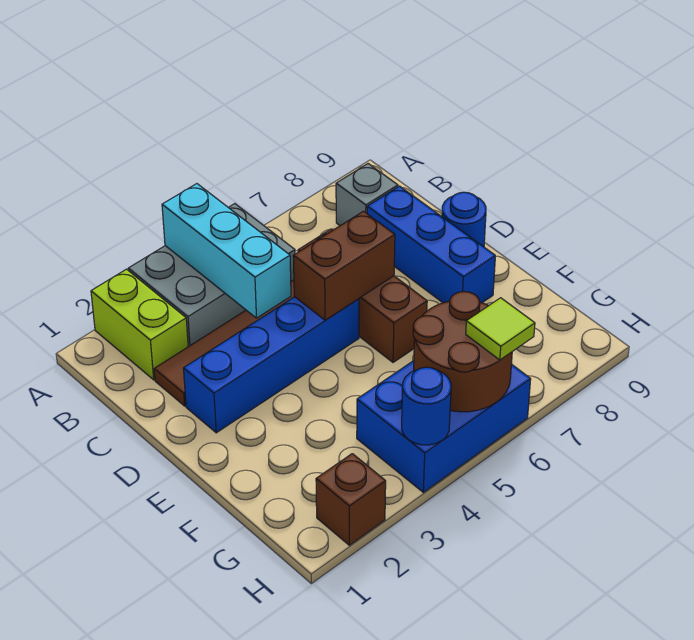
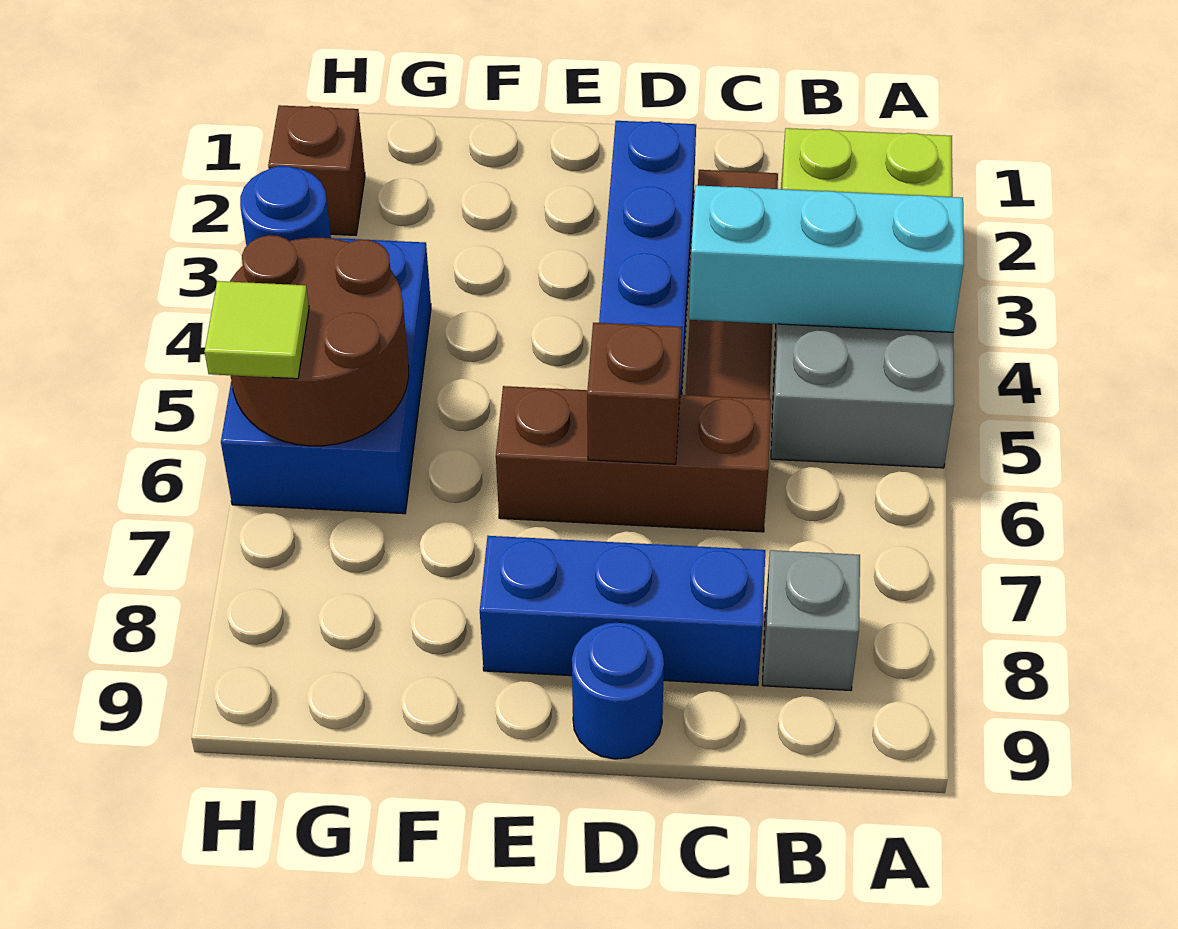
brown 1x2 brick [293,211,395,320] -> brown 1x1 brick [587,323,682,464]

